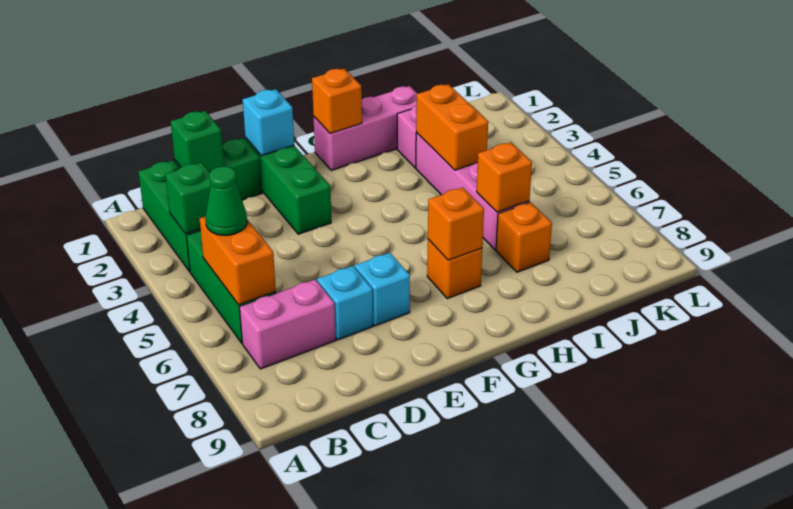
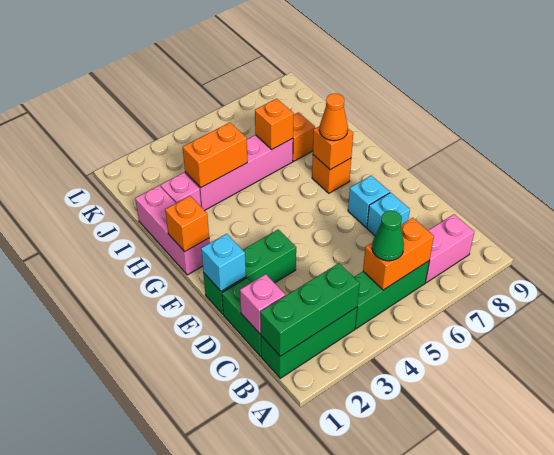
green 1x1 brick [165,162,211,234] -> green 1x3 brick [260,263,360,356]
pink 1x2 brick [239,280,336,369] -> pink 1x2 brick turned to [426,214,474,283]
green 1x1 brick [171,111,224,172] -> pink 1x1 brick [240,274,285,334]
none -> orange 1x1 cone [319,94,348,141]

